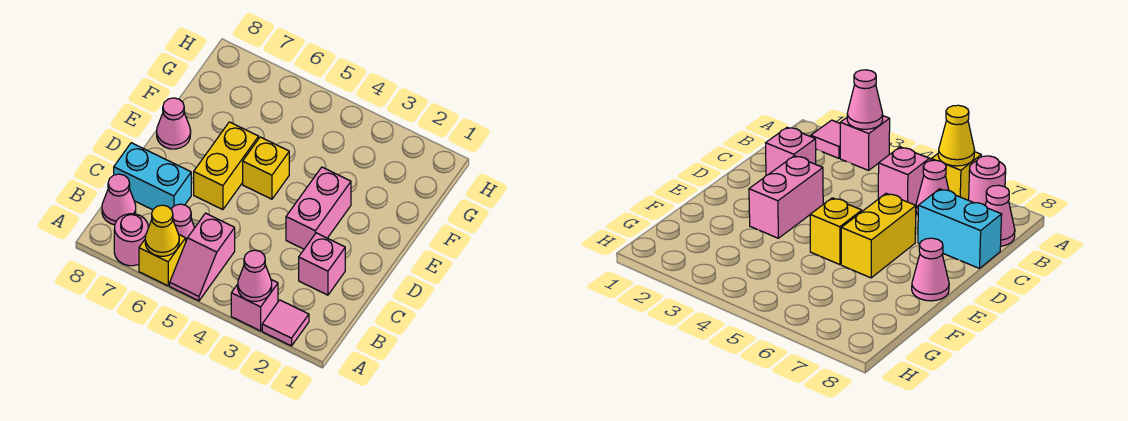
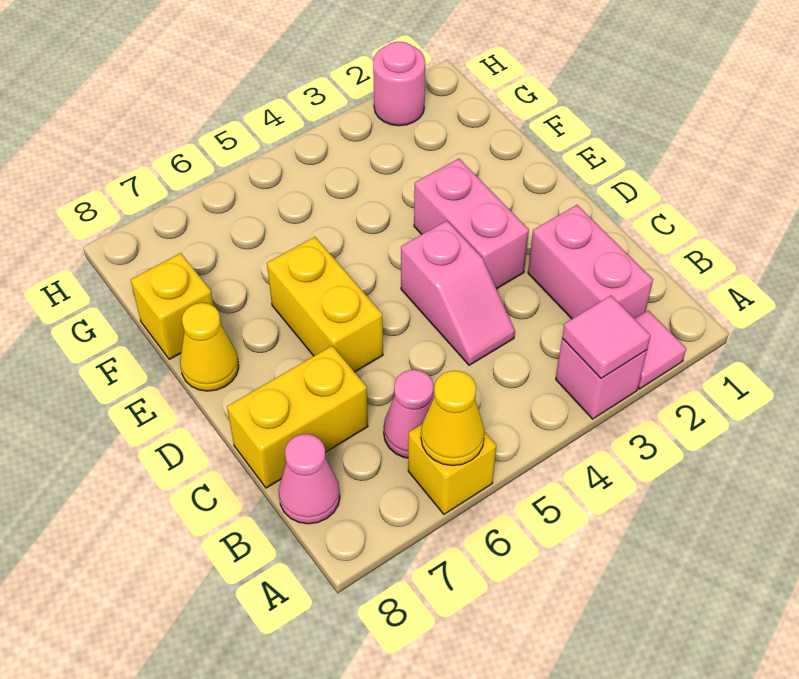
pink 1x1 cone [238,250,272,301] -> pink 1x1 tile [562,296,651,378]
pink 1x2 slope [170,213,235,301] -> pink 1x2 slope moved to [401,221,515,365]
pink 1x1 round brick [114,214,148,266] -> pink 1x1 round brick moved to [373,42,425,126]
pink 1x1 brick [299,233,345,295] -> pink 1x2 brick [528,205,653,319]
cyan 1x2 brick [114,143,191,210] -> yellow 1x2 brick [227,346,368,488]
yellow 1x1 brick [243,137,289,199] -> yellow 1x1 brick moved to [131,253,213,359]
pink 1x1 cone [157,98,191,149] -> yellow 1x1 cone [180,303,239,391]

